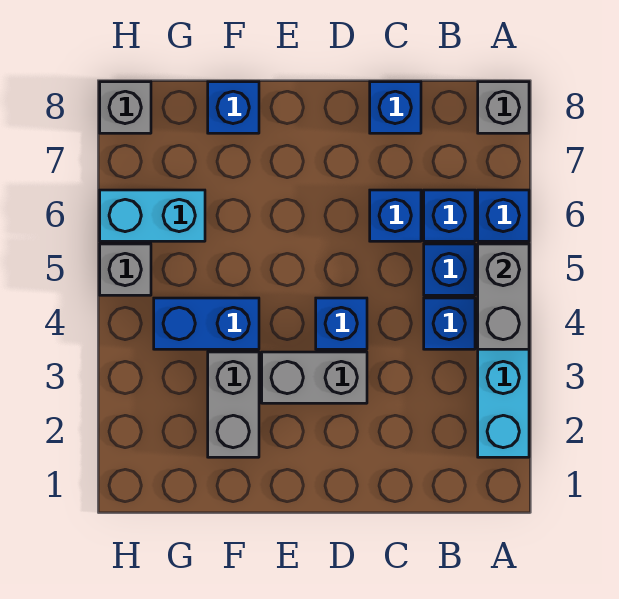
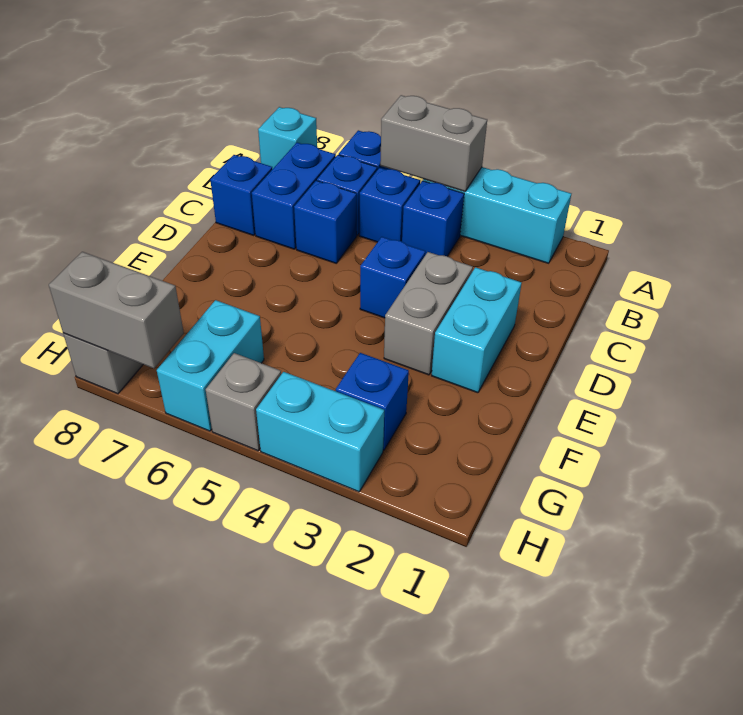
grey 1x1 brick [478,82,529,133] -> cyan 1x1 brick [258,107,317,169]
none -> cyan 1x2 brick [432,267,522,393]
grey 1x2 brick [208,352,259,457] -> grey 1x2 brick moved to [49,252,184,368]
blue 1x2 brick [154,298,259,349] -> blue 1x2 brick moved to [252,143,336,249]
blue 1x1 brick [208,82,259,133] -> blue 1x1 brick moved to [336,353,409,450]
none -> cyan 1x2 brick [256,372,384,492]

